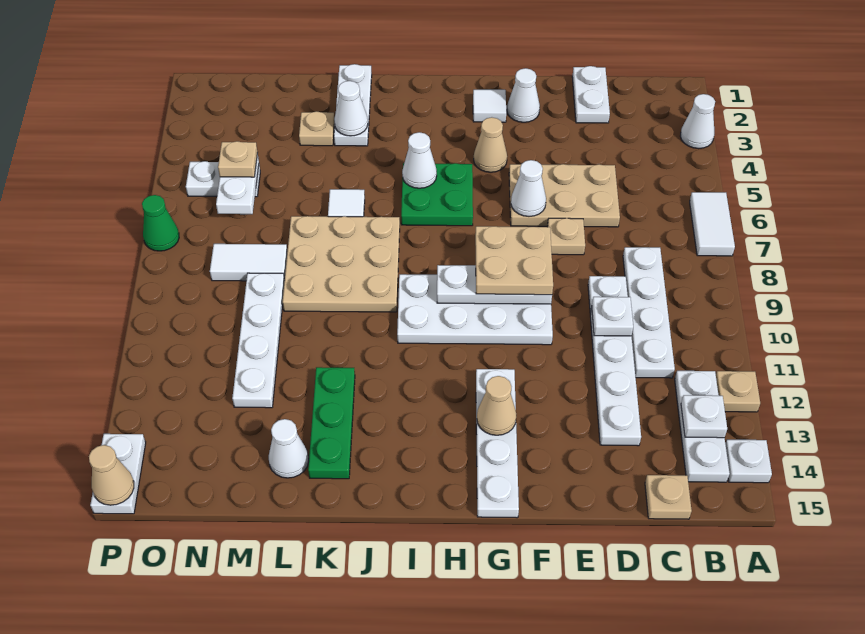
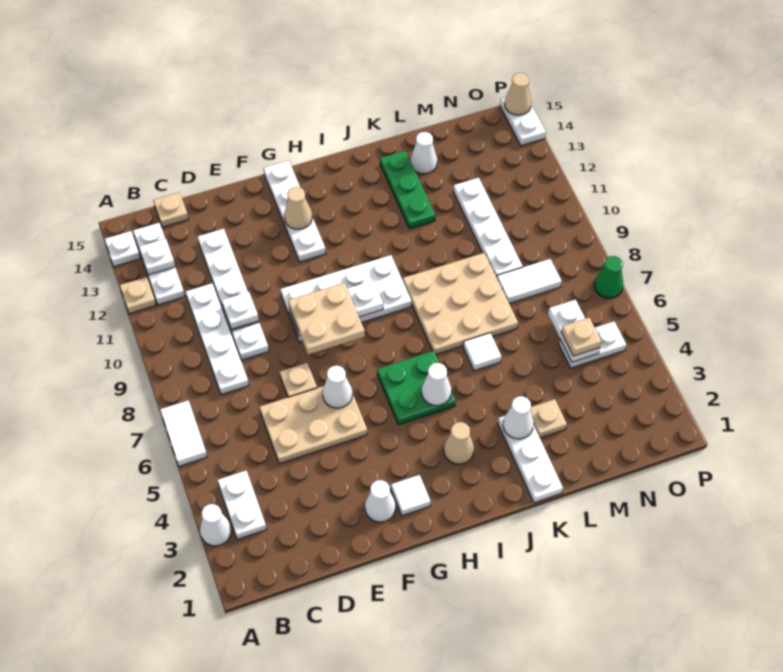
white 1x2 plate [572,66,610,123] -> white 1x2 plate moved to [217,470,267,540]
tan 1x1 cone [474,117,507,172] -> tan 1x1 cone moved to [444,422,474,464]

